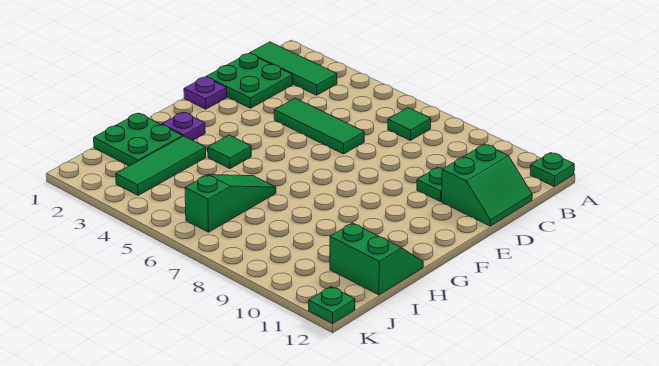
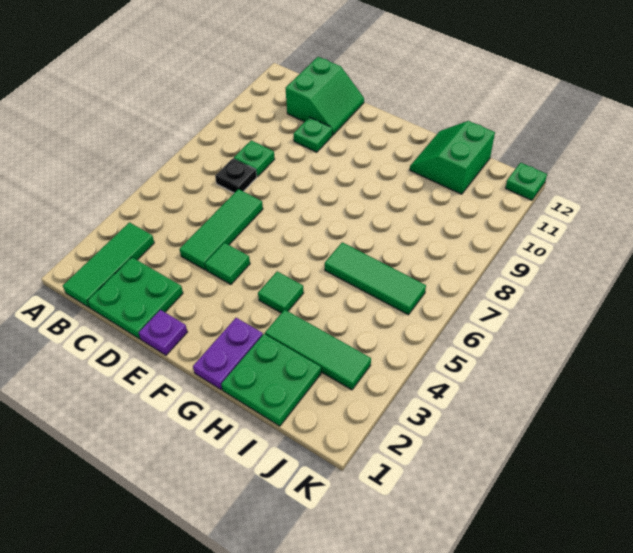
green 1x1 plate [530,153,574,186] -> green 1x1 plate moved to [234,140,275,177]
green 1x1 tile [388,108,431,141] -> green 1x1 tile moved to [205,243,250,284]
none -> black 1x1 plate [215,158,257,193]
green 2x2 slope [442,144,532,226] -> green 2x2 slope turned to [286,57,364,135]
purple 1x1 plate [162,112,205,140] -> purple 1x2 plate [193,318,263,390]
green 1x3 slope [185,175,276,232] -> green 1x3 tile [325,242,426,315]

